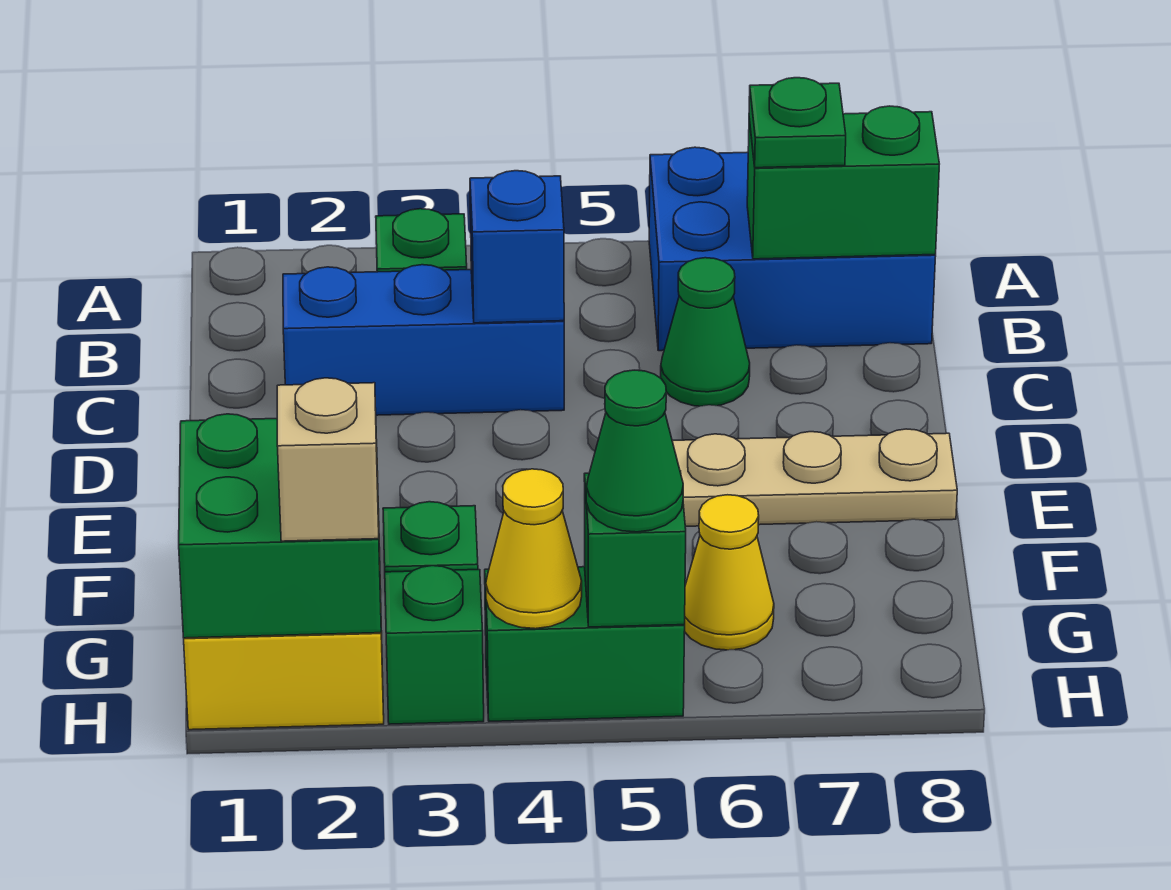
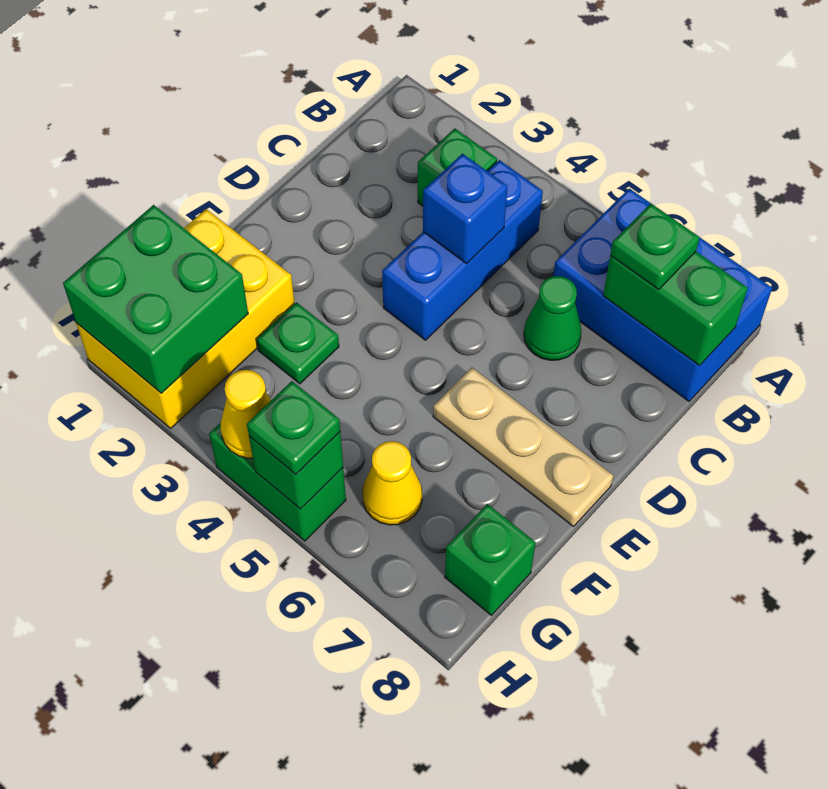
blue 1x3 brick [283,265,564,415] -> blue 1x3 brick turned to [382,160,543,340]
tan 1x1 brick [277,378,379,541] -> none
green 1x1 brick [385,566,484,724] -> green 1x1 brick moved to [445,504,536,615]
green 1x1 cone [586,370,683,532] -> green 1x1 plate [247,381,340,474]

